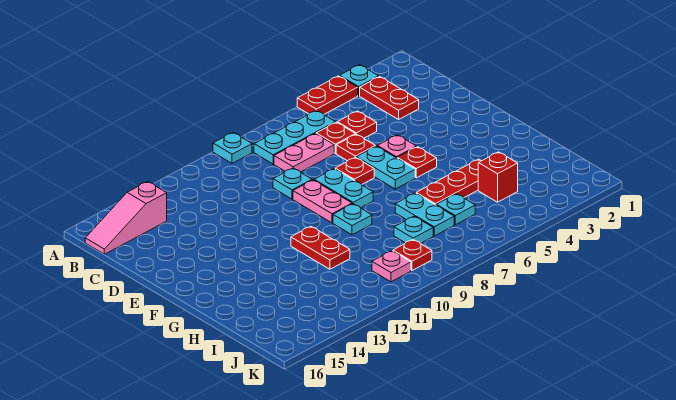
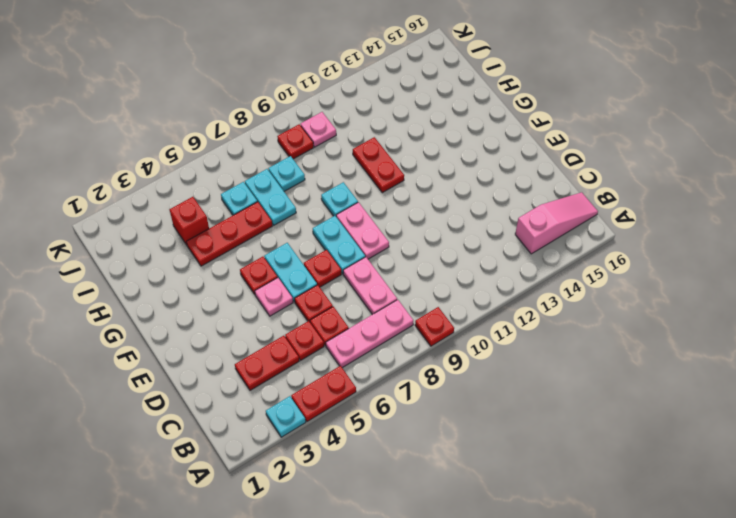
cyan 1x1 plate [213,132,252,163] -> red 1x1 plate [415,307,454,346]
red 1x2 plate [360,77,419,119] -> red 1x2 plate turned to [235,336,299,390]
cyan 1x3 plate [254,110,335,164] -> pink 1x3 plate [326,300,413,368]
pink 1x2 plate [274,134,334,172] -> pink 1x2 plate turned to [343,257,397,315]
cyan 1x1 plate [273,168,312,199] -> none

